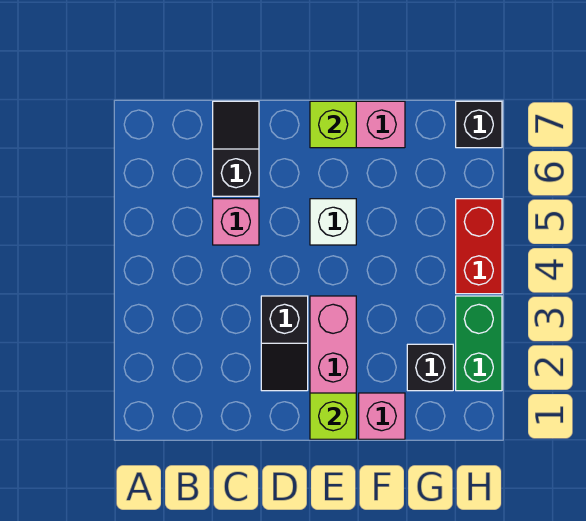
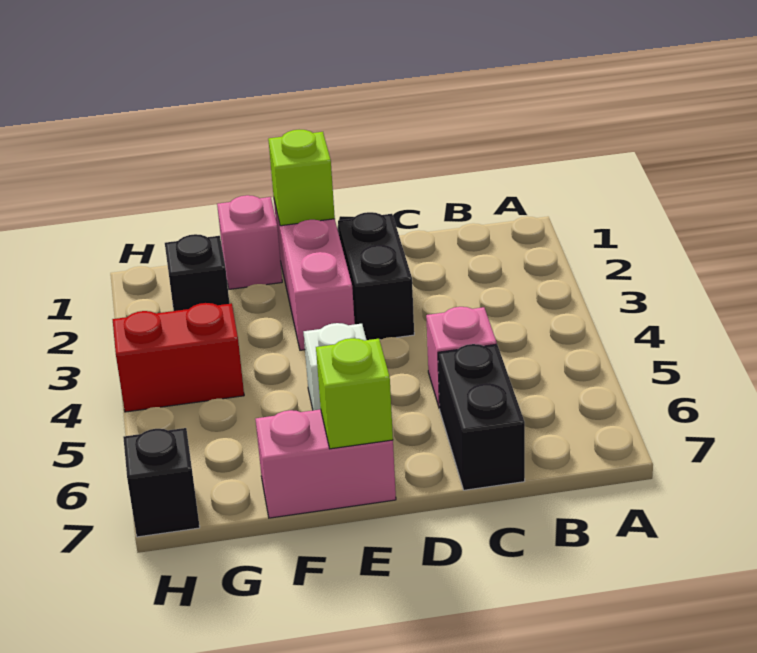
black 1x2 slope [213,101,259,196] -> black 1x2 brick [438,344,525,490]
black 1x2 slope [261,296,308,391] -> black 1x2 brick [338,212,414,340]
green 1x2 brick [456,296,502,391] -> none
red 1x2 brick [456,199,502,294] -> red 1x2 brick turned to [112,303,244,412]

